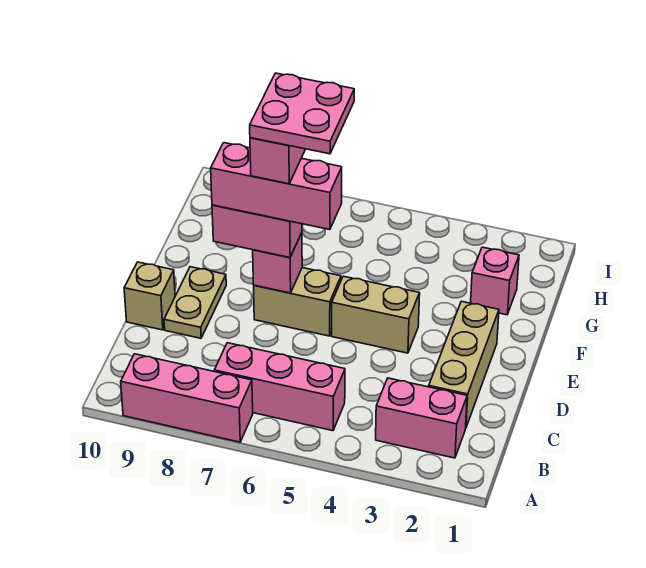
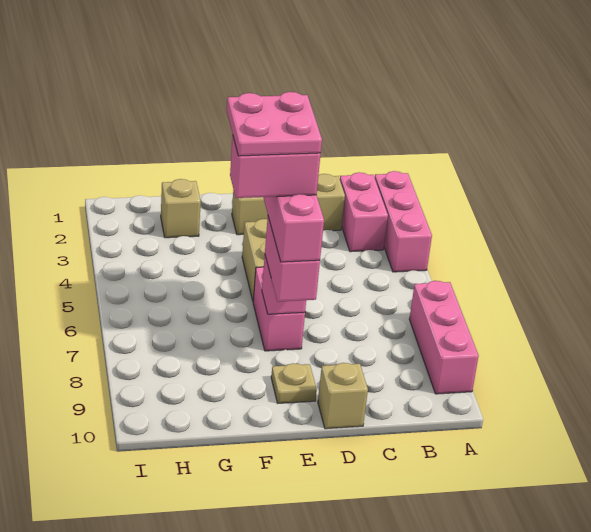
pink 1x3 brick [214,343,345,431] -> pink 1x3 brick moved to [375,171,432,272]
tan 1x2 plate [164,267,226,338] -> tan 1x1 plate [271,363,317,403]
tan 1x2 brick [254,268,341,336] -> pink 1x2 brick [253,267,305,351]
pink 1x1 brick [471,247,519,315] -> tan 1x1 brick [161,179,201,238]

